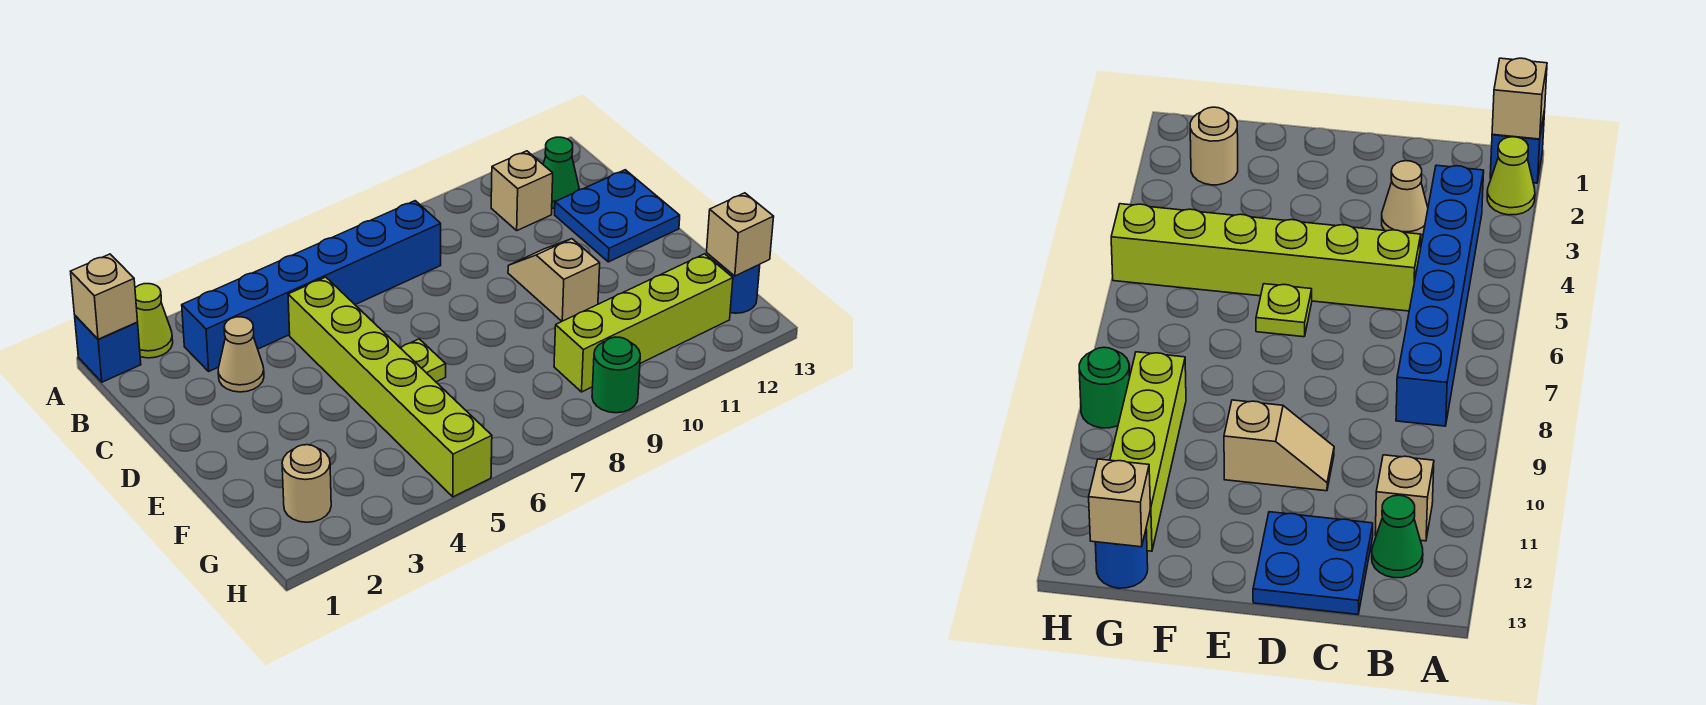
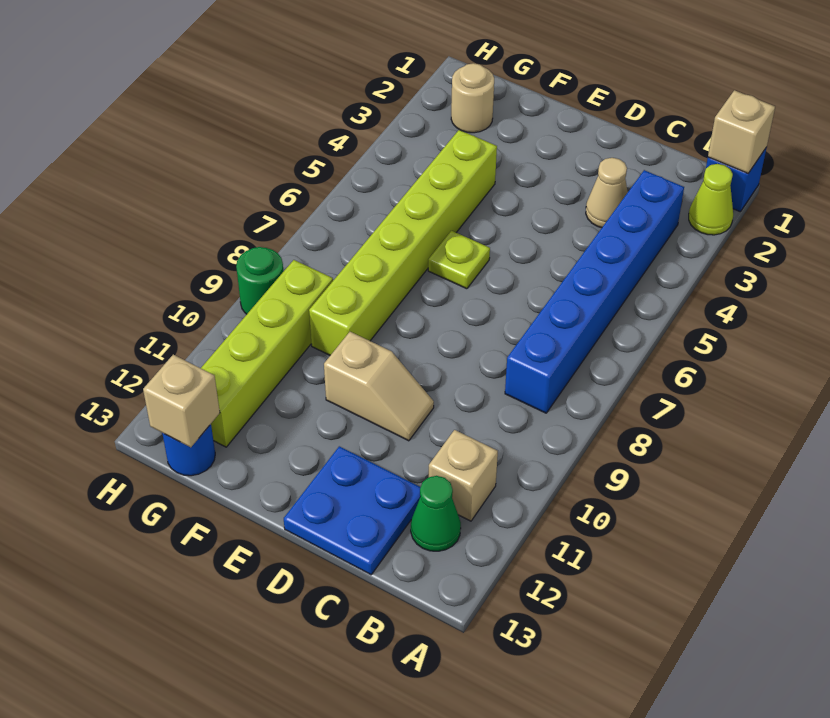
lime 1x6 brick [288,277,492,497] -> lime 1x6 brick turned to [309,130,497,355]

